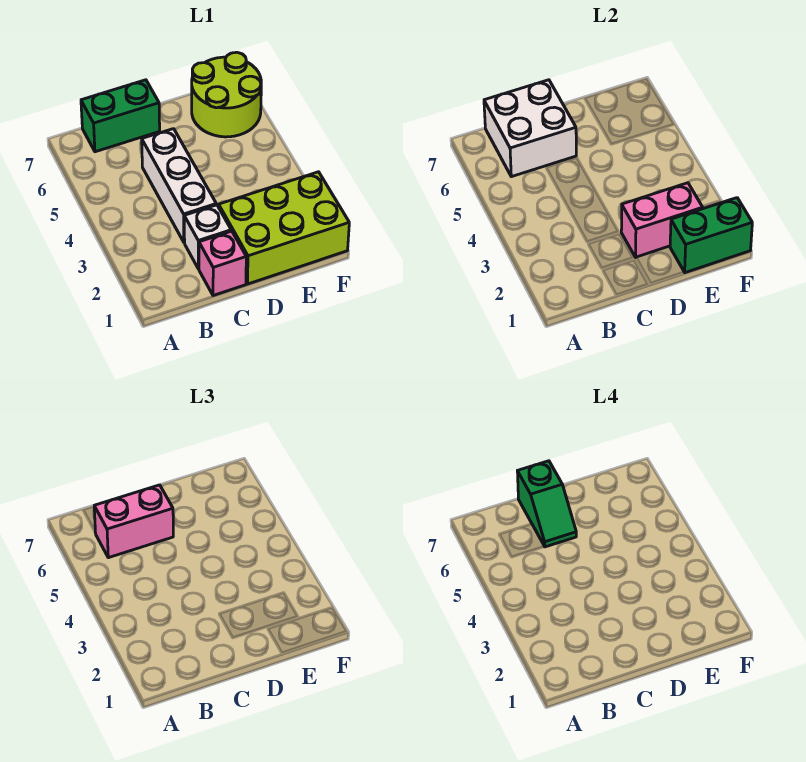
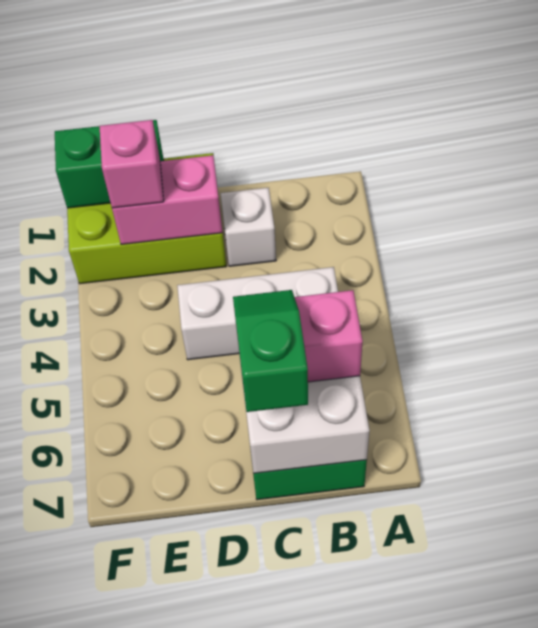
pink 1x1 brick [199,231,246,296] -> pink 1x1 brick moved to [99,120,164,208]
white 1x3 brick [142,129,216,242] -> white 1x3 brick turned to [177,267,338,360]
lime 2x2 round brick [192,52,261,137] -> none

